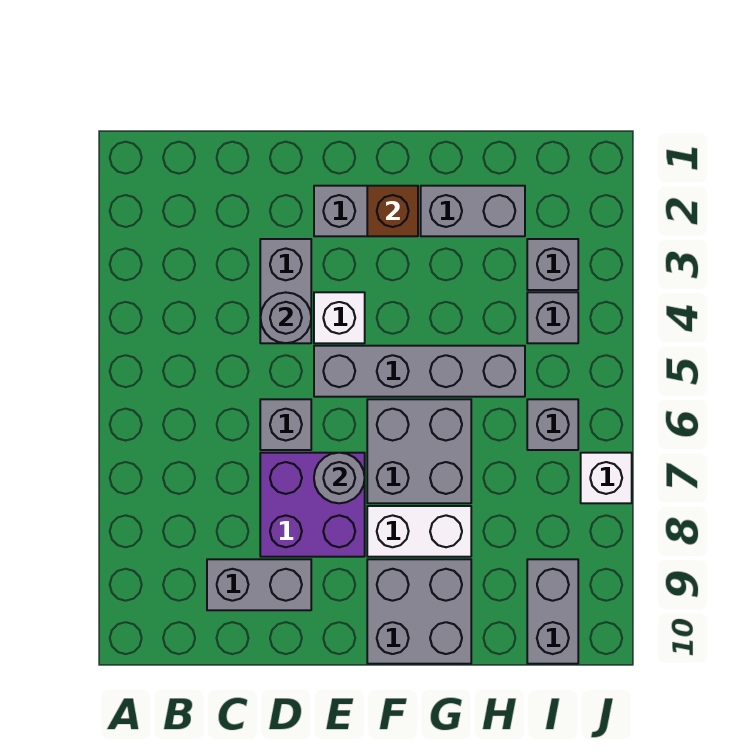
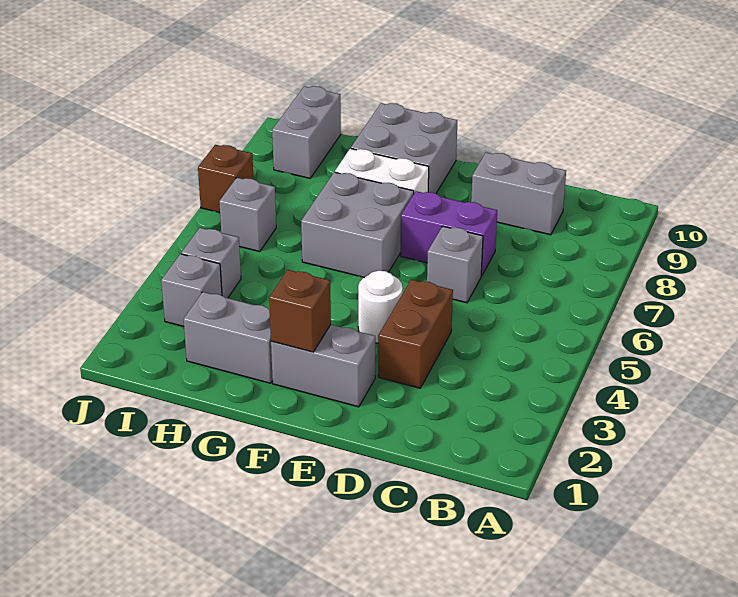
grey 1x2 brick [260,239,311,343] -> brown 1x2 brick [378,280,453,388]
grey 1x1 round brick [260,292,311,343] -> none
purple 2x2 brick [260,453,365,557] -> purple 1x2 brick [400,191,497,276]
white 1x1 brick [314,292,365,343] -> white 1x1 round brick [358,271,403,343]
grey 1x4 brick [314,346,525,397] -> none
grey 1x1 round brick [314,453,365,503] -> none
white 1x1 brick [581,453,632,503] -> brown 1x1 brick [198,145,254,213]

